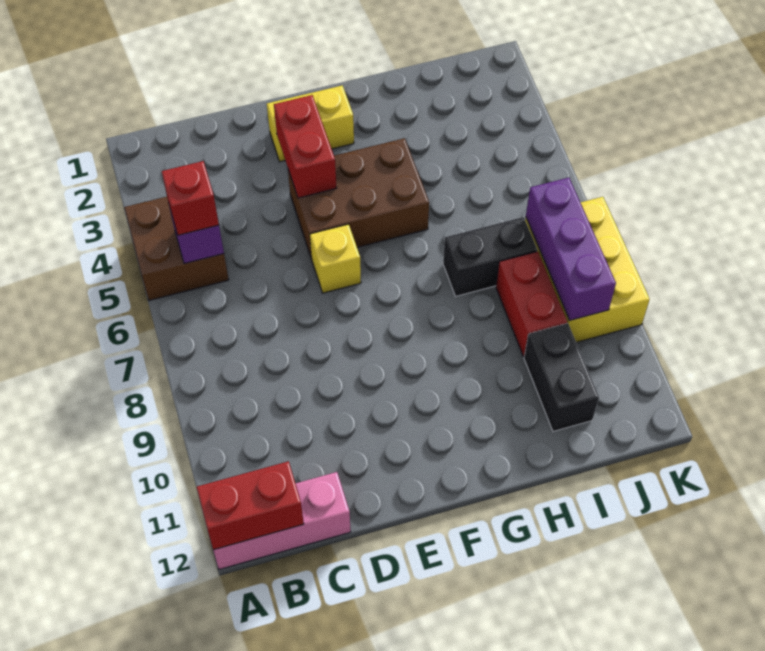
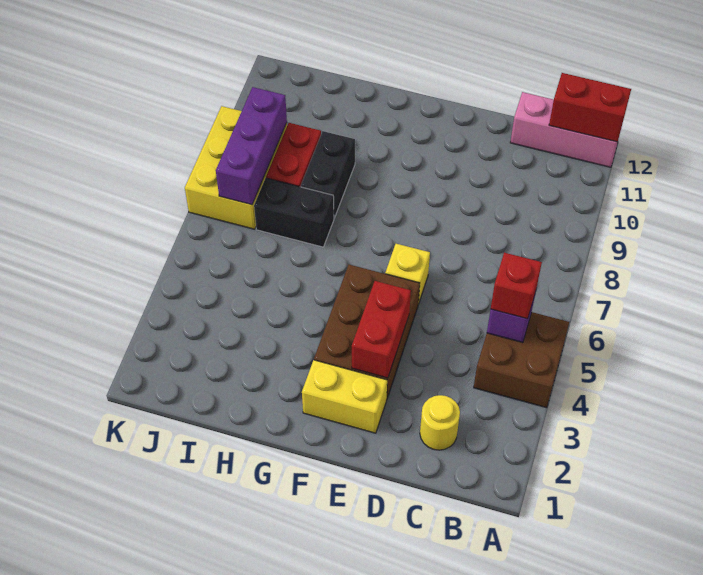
none -> yellow 1x1 round brick [420,395,460,450]
brown 2x3 brick [288,138,429,259] -> brown 2x3 brick turned to [314,265,420,398]
black 1x2 brick [524,323,599,431] -> black 1x2 brick moved to [301,131,355,218]

